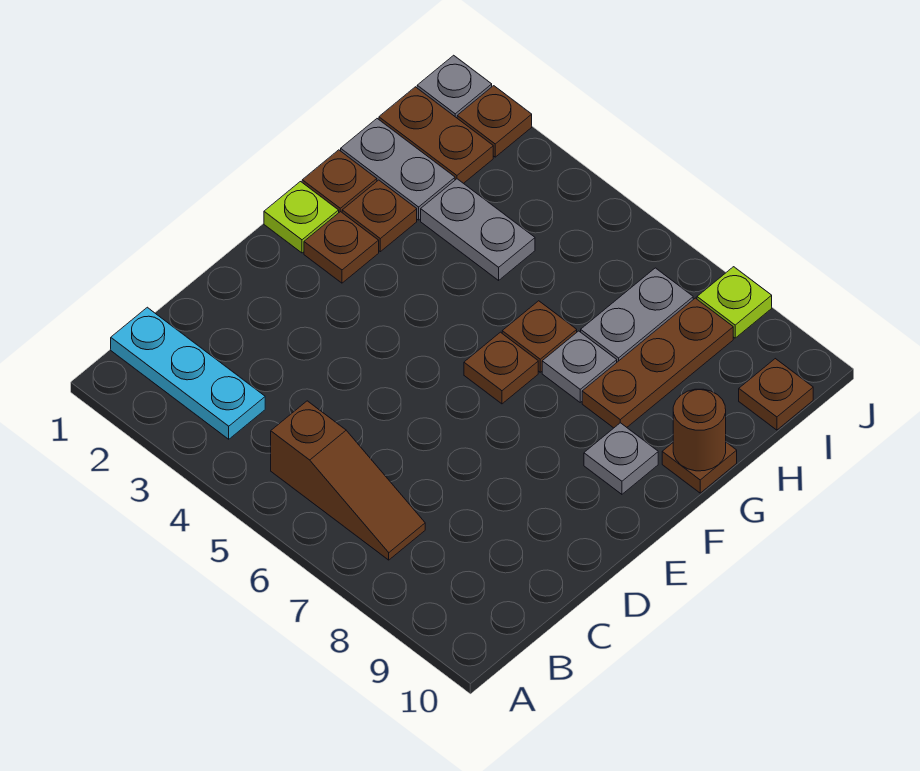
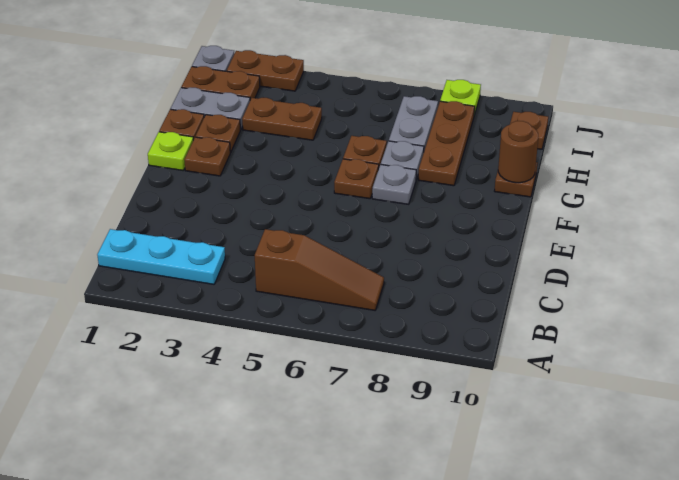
grey 1x1 plate [584,423,658,494] -> grey 1x1 plate moved to [372,164,416,204]
grey 1x2 plate [421,179,535,280] -> brown 1x2 plate [242,98,322,140]
brown 1x1 plate [457,86,532,157] -> brown 1x2 plate [227,50,304,91]

